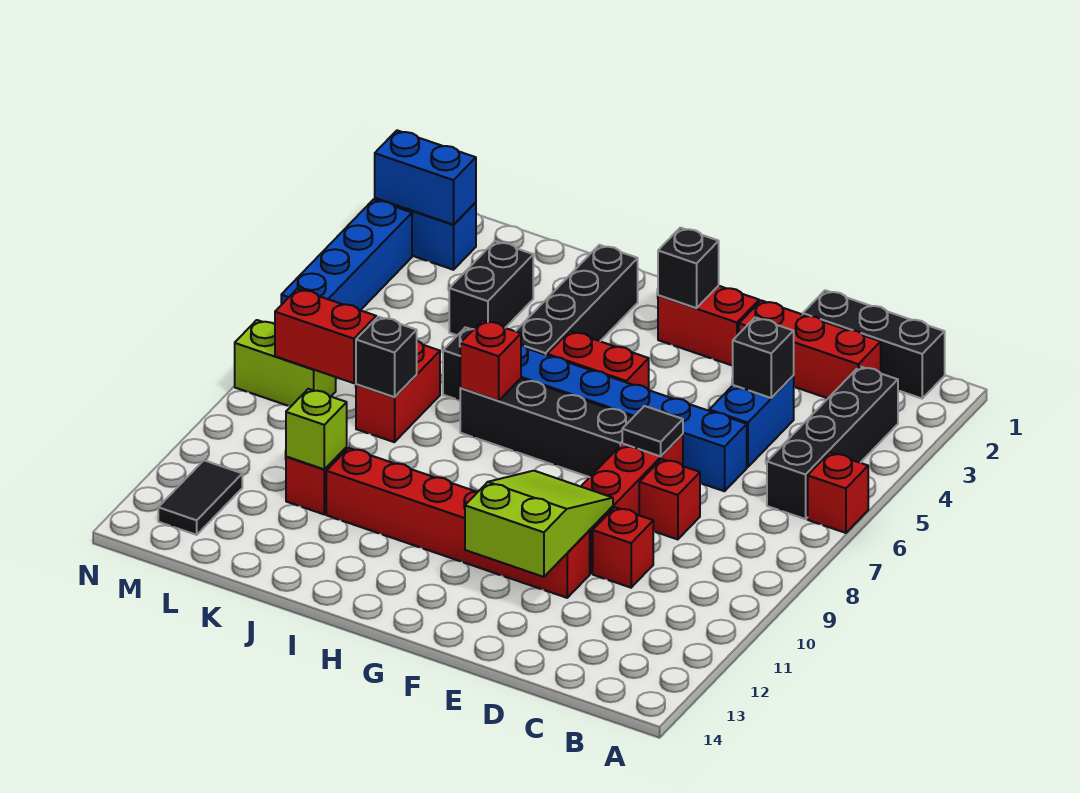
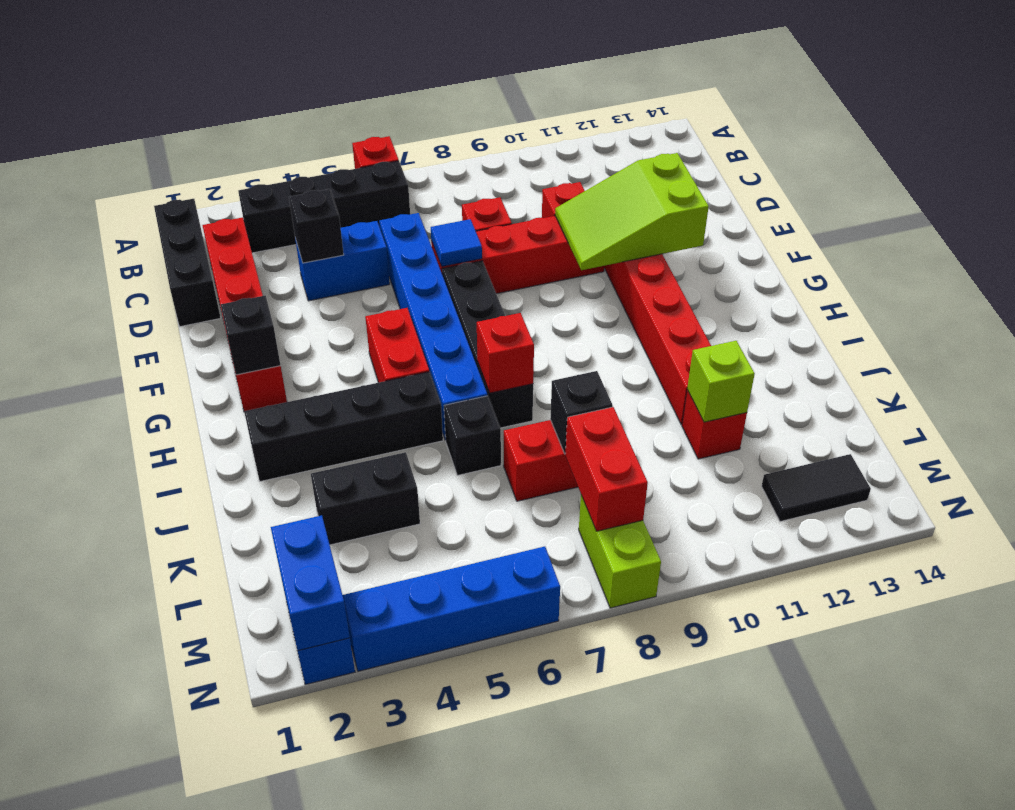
black 1x1 tile [622,406,683,456] -> blue 1x1 tile [431,219,482,267]

